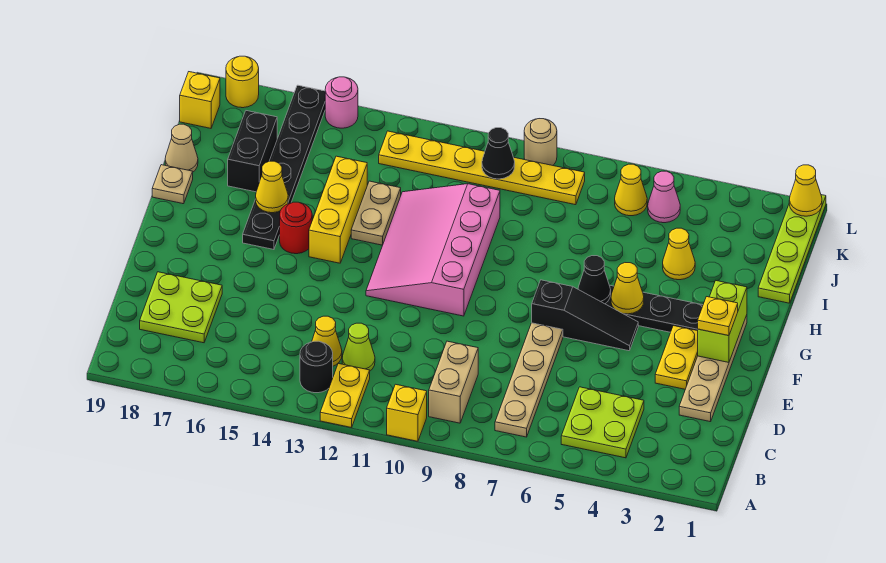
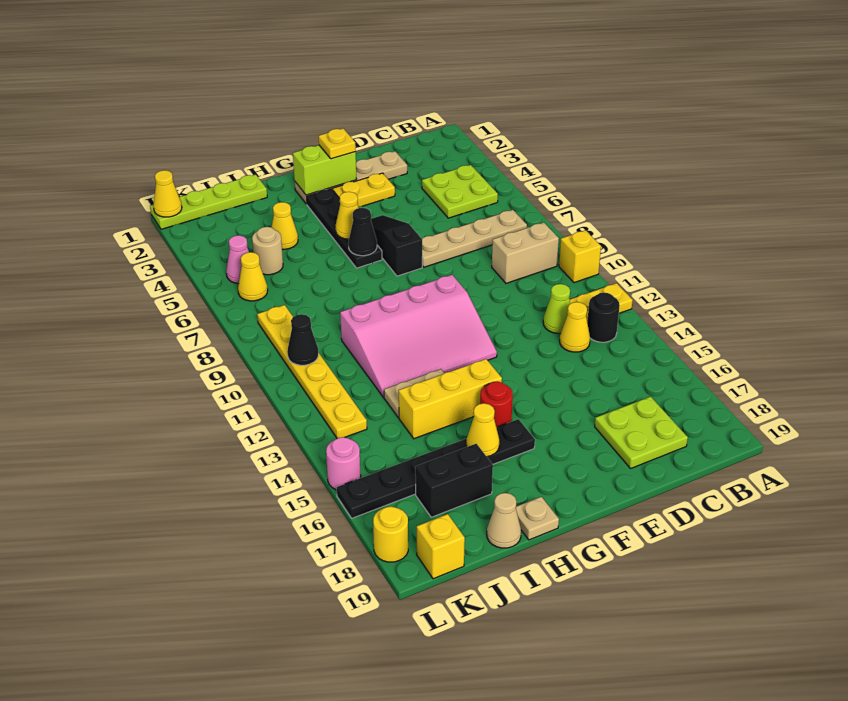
tan 1x1 round brick [524,119,557,165] -> tan 1x1 round brick moved to [252,227,283,275]

